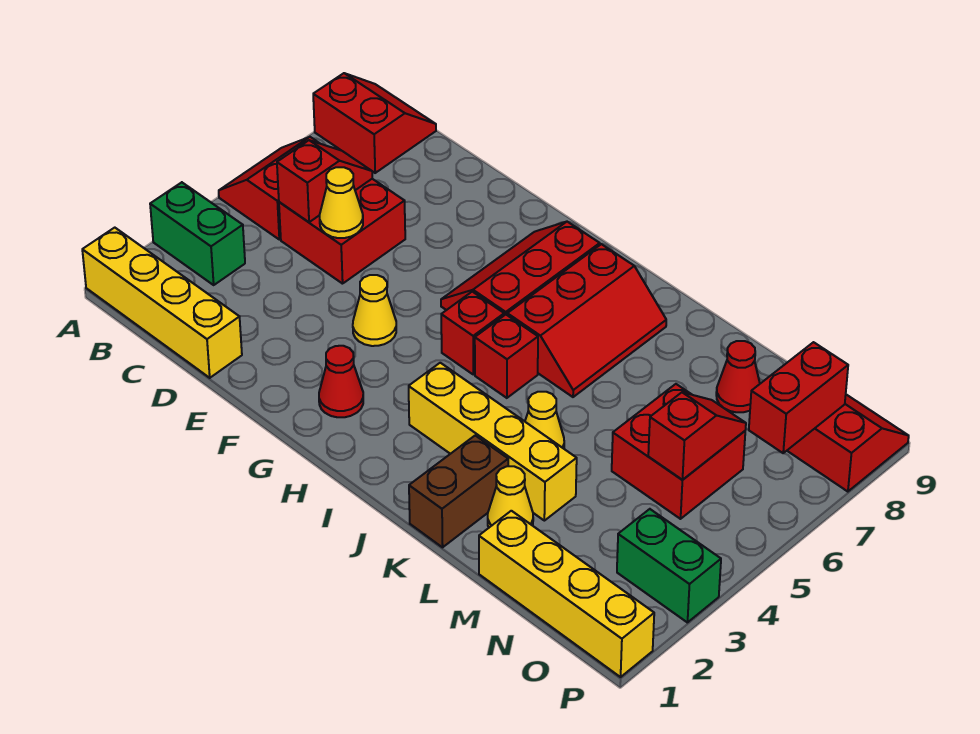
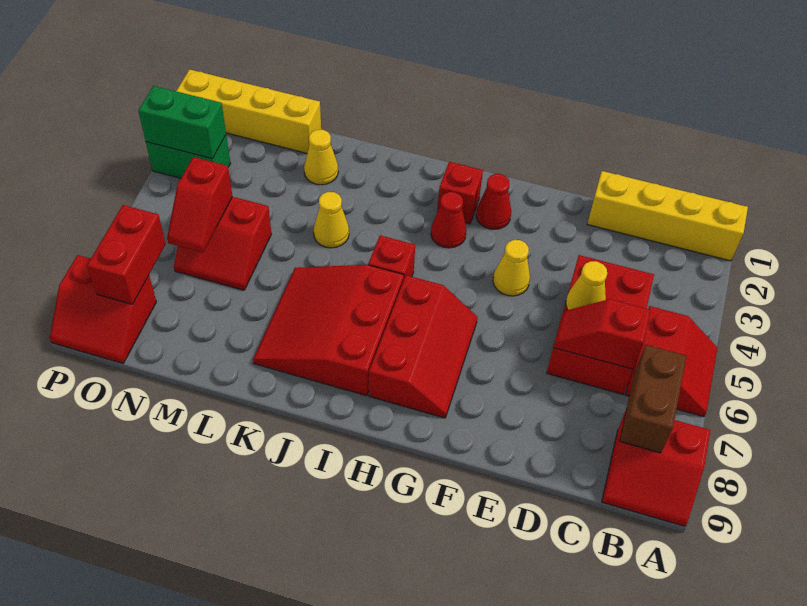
green 1x2 brick [150,182,245,285] -> green 1x2 brick moved to [138,86,226,159]
red 2x2 brick [279,179,405,284] -> red 2x3 brick [547,255,654,394]
red 1x2 slope [277,140,372,222] -> red 1x2 slope turned to [553,299,651,369]
red 1x1 brick [441,292,504,374] -> red 1x1 brick moved to [437,162,483,224]
yellow 1x4 brick [409,363,577,521] -> none
red 2x3 slope [507,244,666,397] -> red 3x3 slope [253,265,404,396]
brown 1x2 brick [409,435,508,547] -> brown 1x2 brick moved to [620,345,687,453]
red 2x2 brick [612,384,745,519] -> red 2x2 slope [174,197,271,290]
red 1x1 cone [716,341,760,412] -> red 1x1 cone moved to [431,192,466,248]

